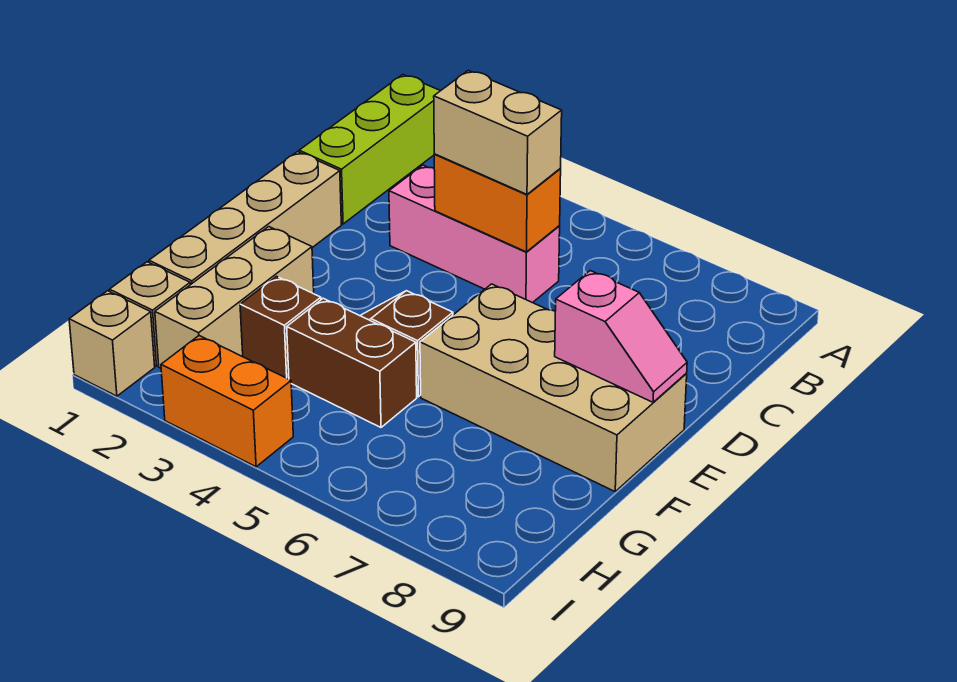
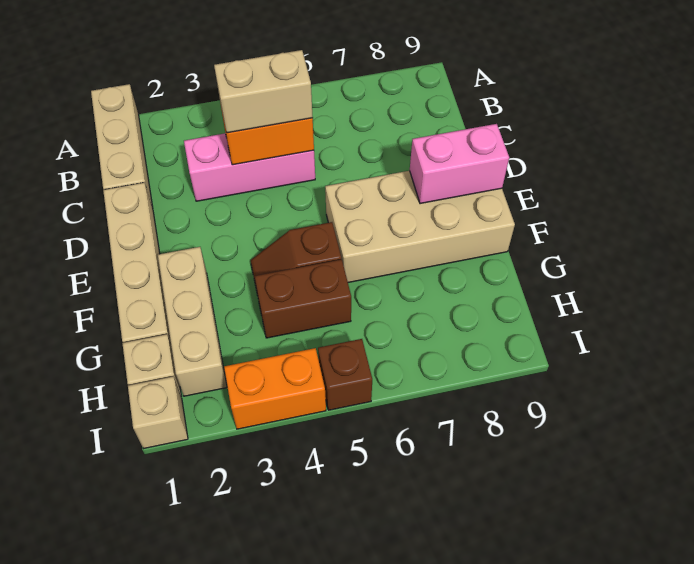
lime 1x3 brick [299,75,440,224] -> tan 1x3 brick [91,84,153,207]
pink 1x2 slope [555,271,687,402] -> pink 1x2 brick [409,124,509,204]
brown 1x1 brick [240,276,321,379] -> brown 1x1 brick moved to [318,339,372,410]

